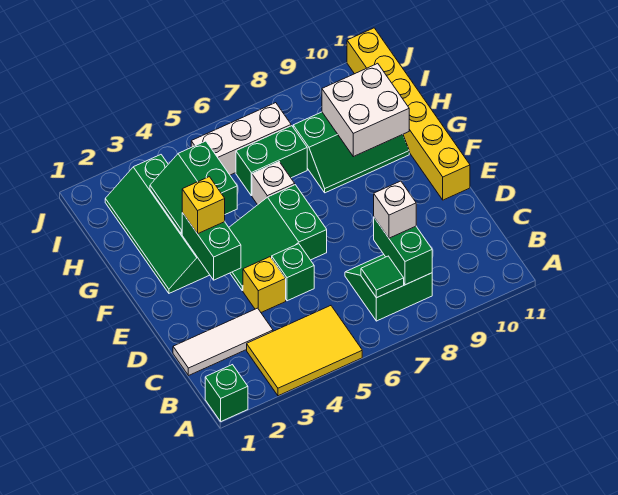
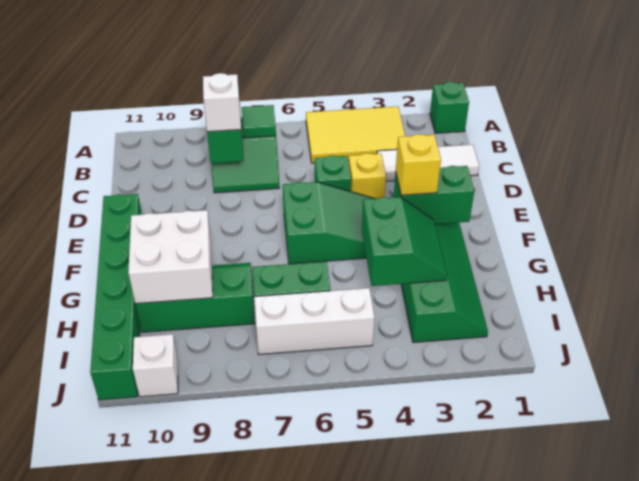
green 1x2 brick [182,213,241,280] -> green 1x2 brick turned to [394,166,474,224]
yellow 1x6 brick [347,28,470,200] -> green 1x6 brick [90,194,142,400]
white 1x1 brick [252,162,295,205] -> white 1x1 brick moved to [133,334,178,397]

